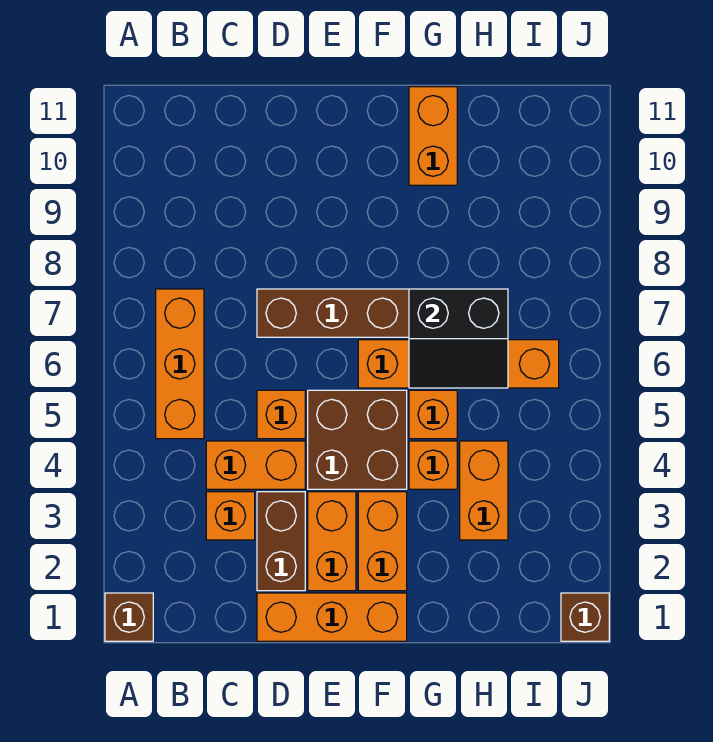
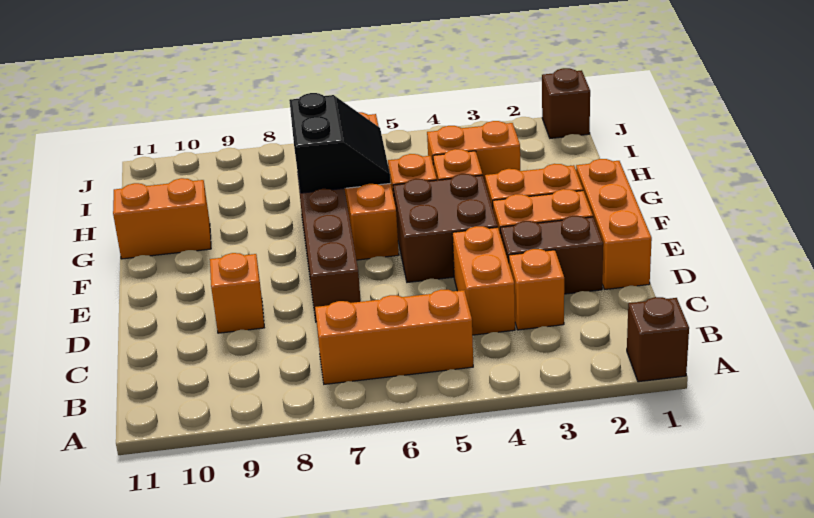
orange 1x1 brick [257,390,305,439] -> orange 1x1 brick moved to [210,253,264,333]

